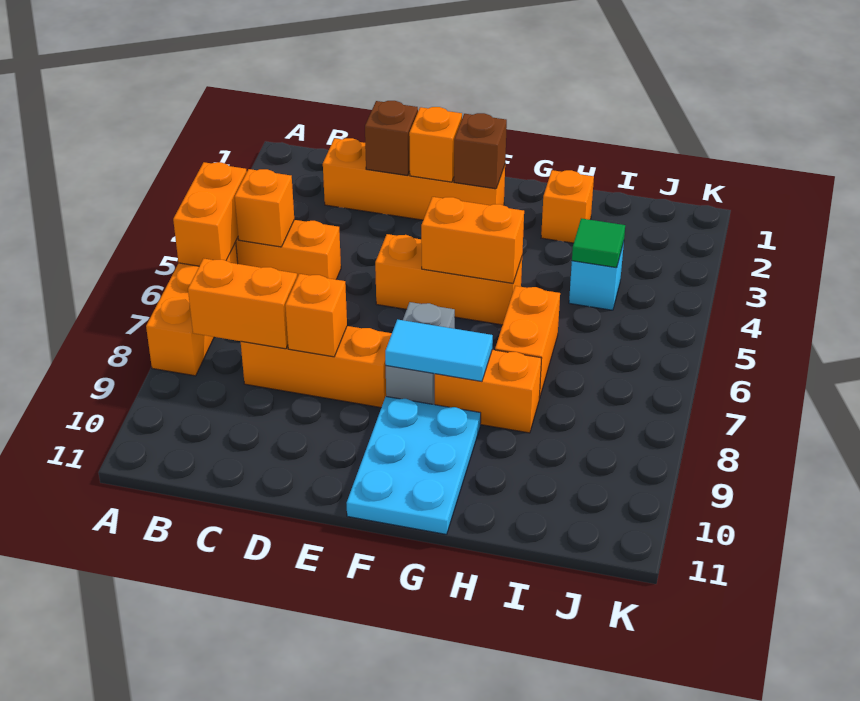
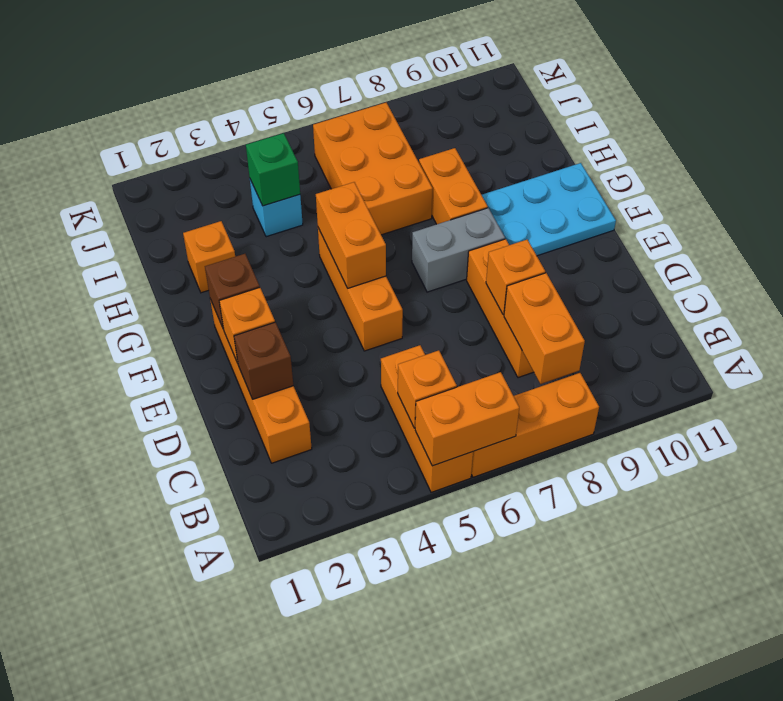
cyan 1x2 tile [385,319,493,381] -> none
orange 1x2 brick [495,286,560,398] -> orange 2x3 brick [313,103,433,235]
green 1x1 tile [572,218,625,268] -> green 1x1 brick [246,133,300,206]

